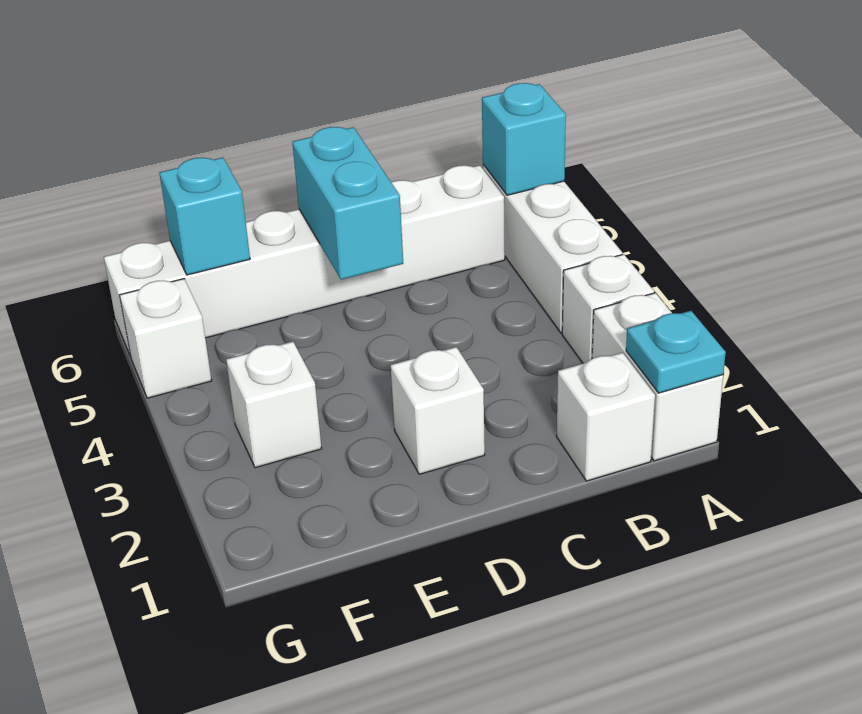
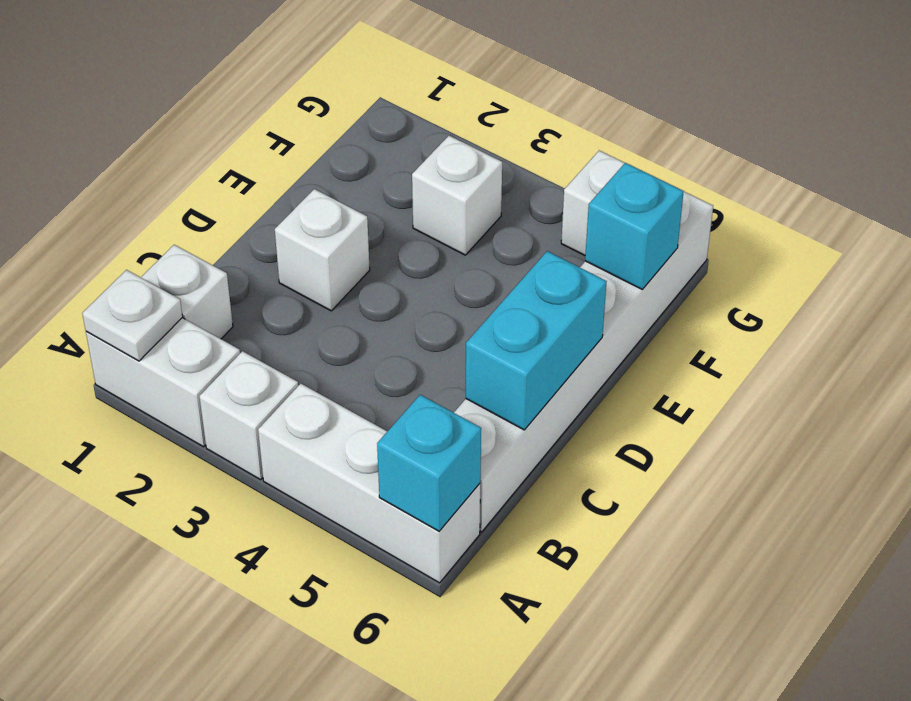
cyan 1x1 plate [626,311,726,393] -> white 1x1 plate [82,270,182,361]
cyan 1x2 brick [292,127,403,280] -> cyan 1x2 brick turned to [466,251,607,430]

